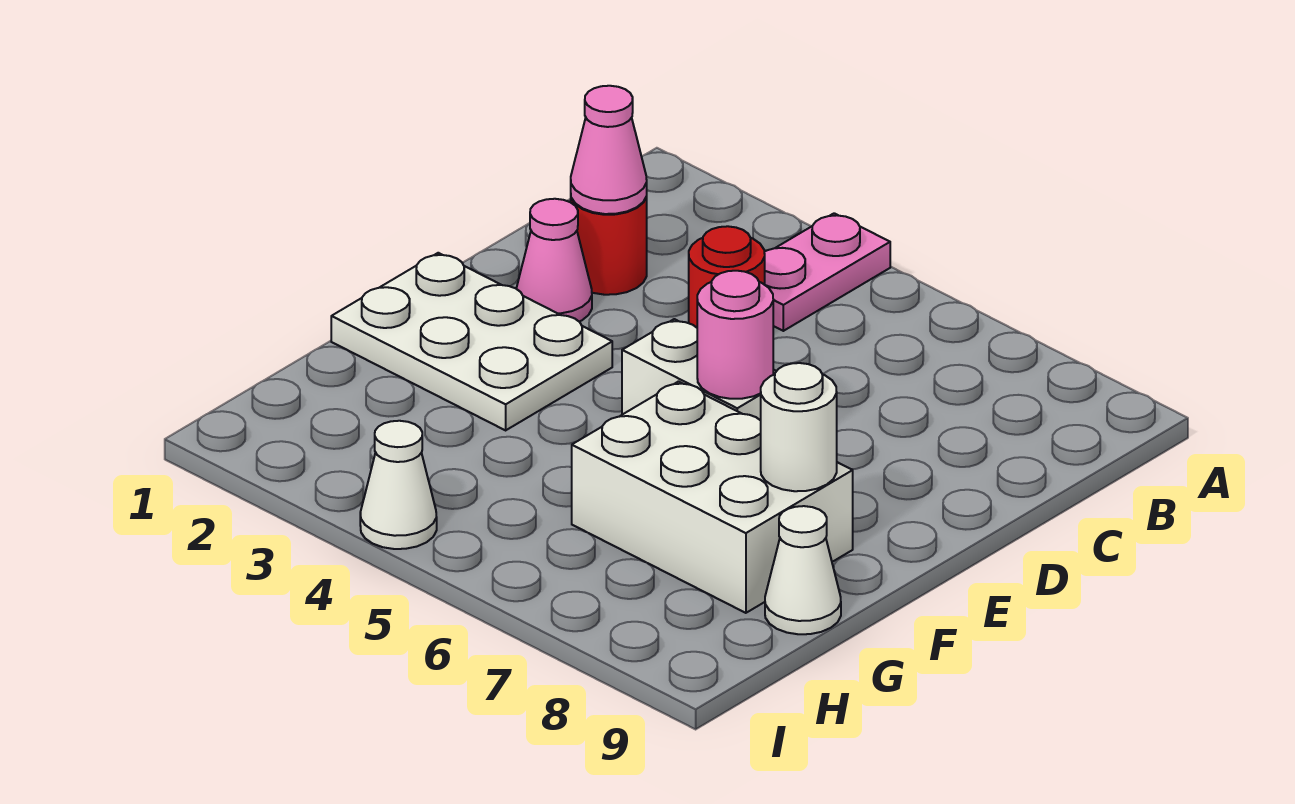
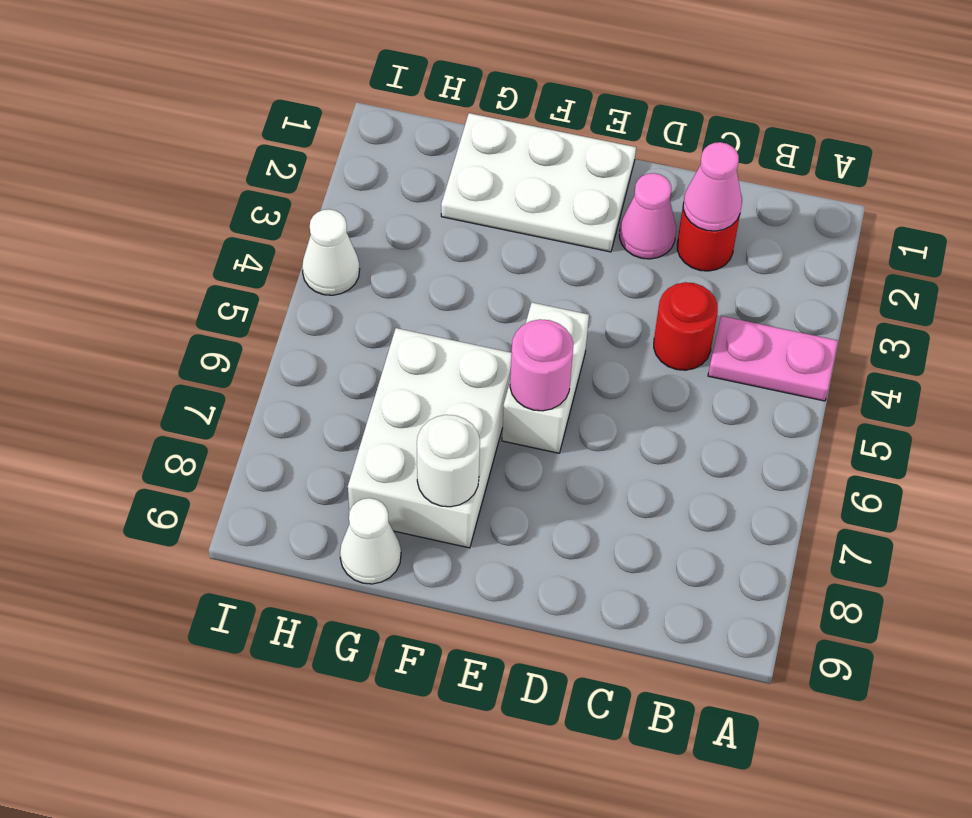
white 2x3 plate [331,253,612,430] -> white 2x3 plate turned to [441,113,636,252]

